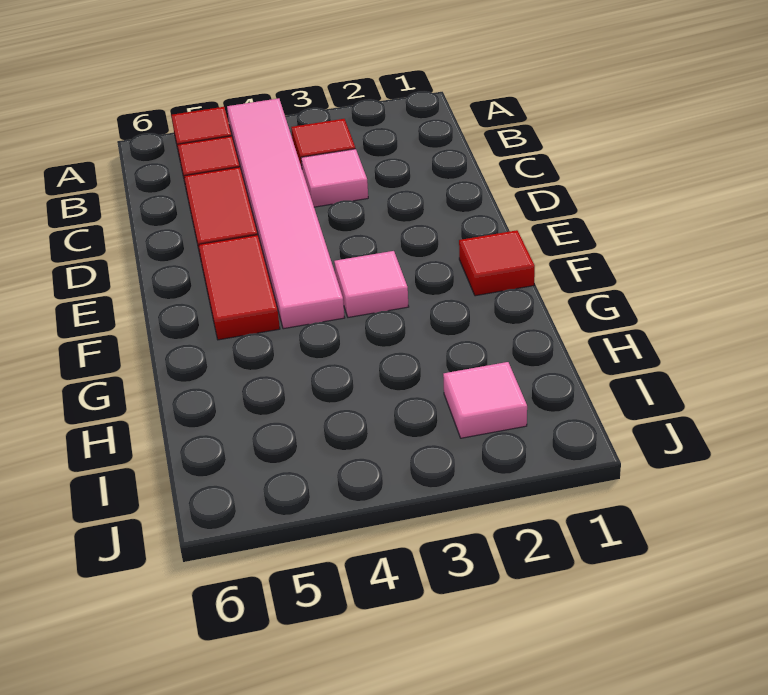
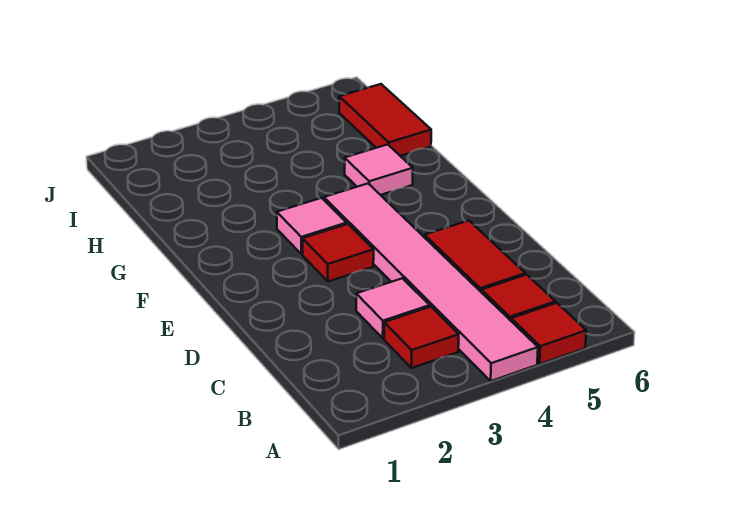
red 1x2 tile [199,235,280,340] -> red 1x2 tile moved to [339,84,431,156]
red 1x1 tile [459,230,535,296] -> red 1x1 tile moved to [303,224,374,282]
pink 1x1 tile [443,362,527,438] -> pink 1x1 tile moved to [345,144,413,195]

